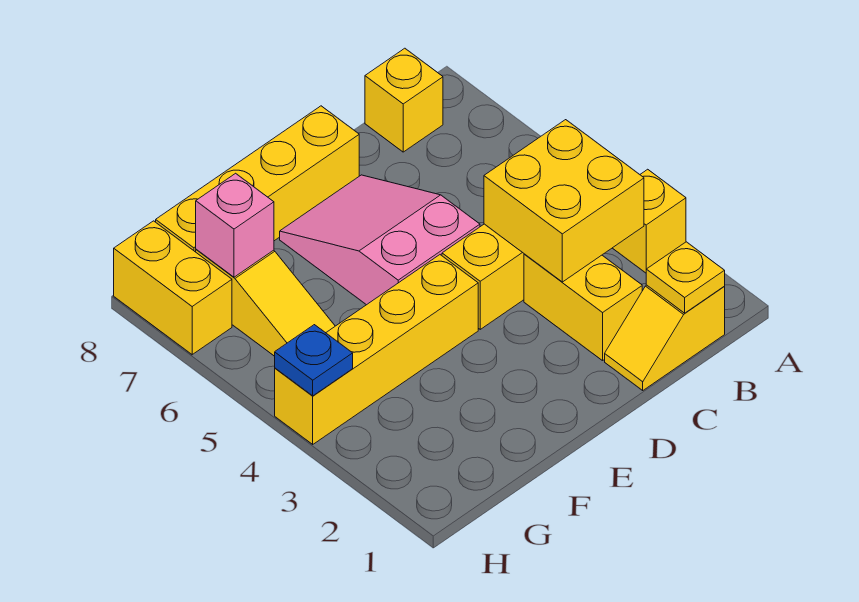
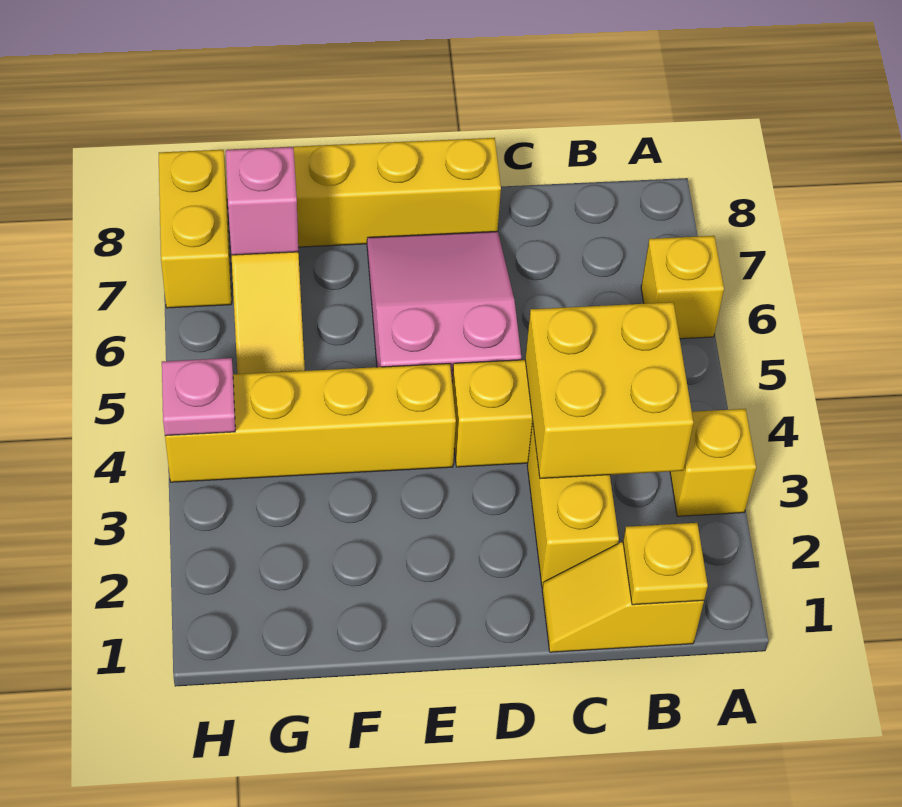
yellow 1x1 brick [365,48,443,152] -> yellow 1x1 brick moved to [641,236,724,339]
blue 1x1 plate [275,325,353,396] -> pink 1x1 plate [162,358,235,436]

